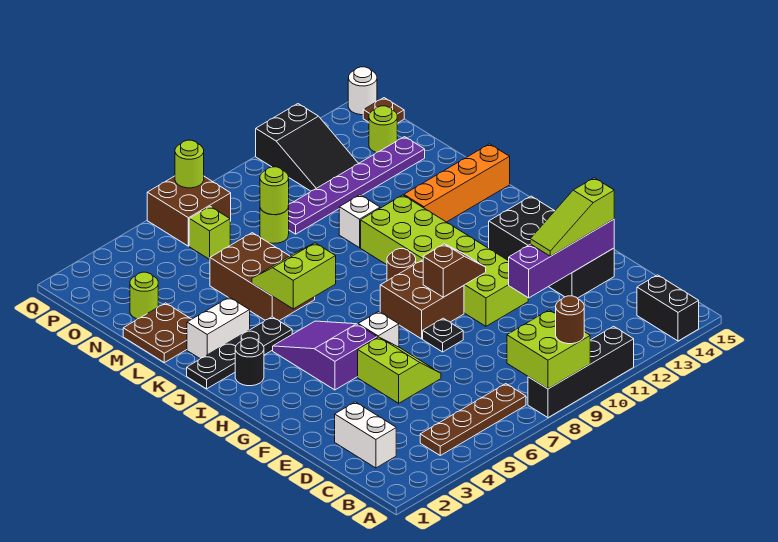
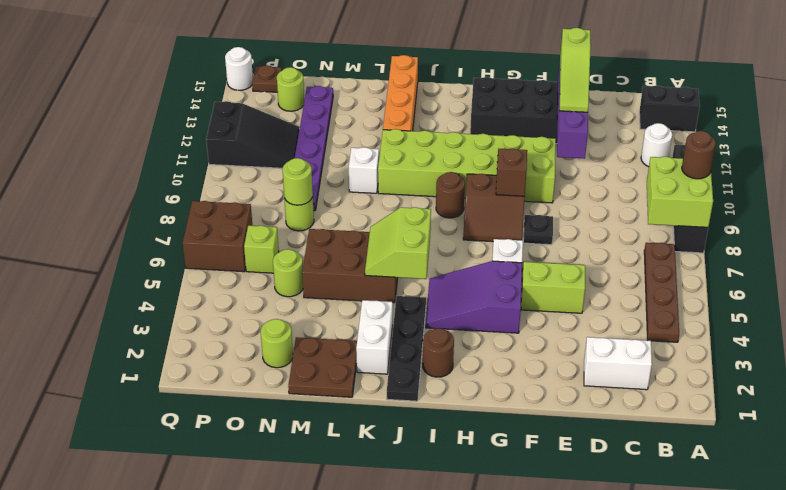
none -> white 1x1 round brick [641,123,672,167]
brown 2x2 brick [380,260,464,339] -> brown 2x2 slope [463,174,525,242]
black 1x1 round brick [235,338,264,386] -> brown 1x1 round brick [422,328,454,377]
lime 1x1 round brick [175,140,204,188] -> lime 1x1 round brick moved to [273,249,303,297]

